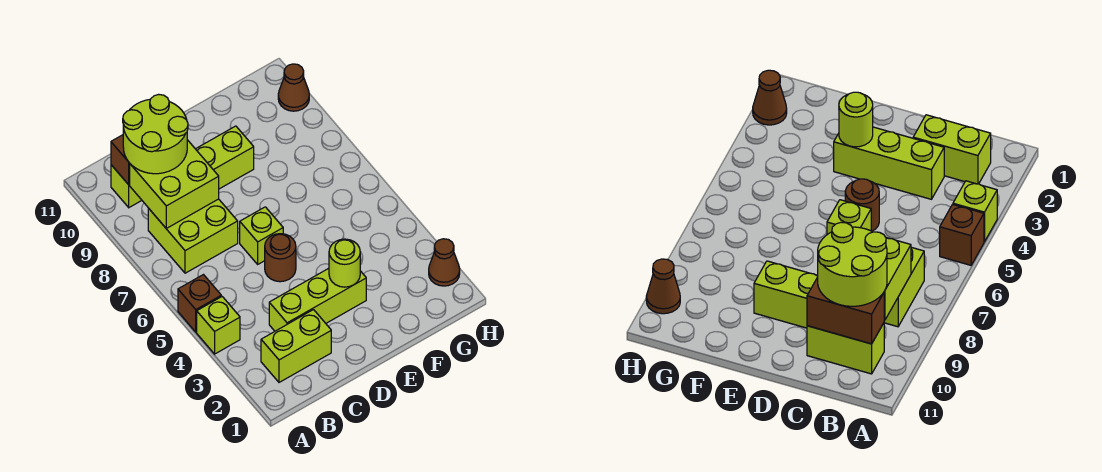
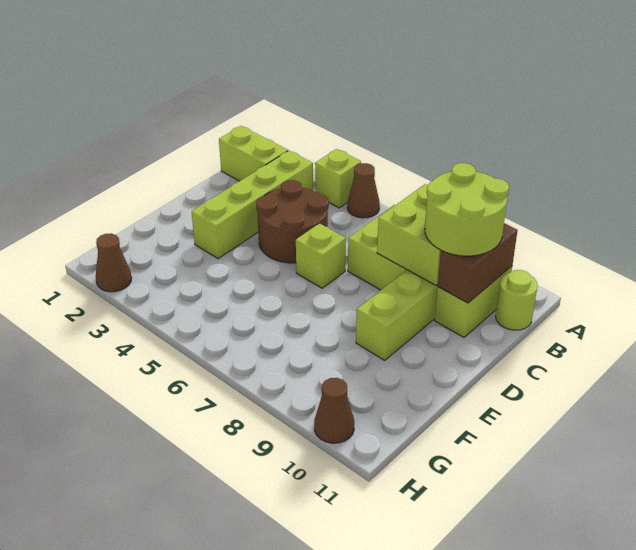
brown 1x1 brick [178,275,221,332] -> brown 1x1 cone [347,163,380,218]
lime 1x2 brick [261,310,331,382] -> lime 1x2 brick turned to [219,126,288,181]
lime 1x3 brick [269,268,366,331] -> lime 1x4 brick [192,151,313,259]
brown 1x1 round brick [265,234,296,282] -> brown 2x2 round brick [256,180,329,263]
lime 1x1 round brick [329,239,360,287] -> lime 1x1 round brick moved to [495,270,538,330]

